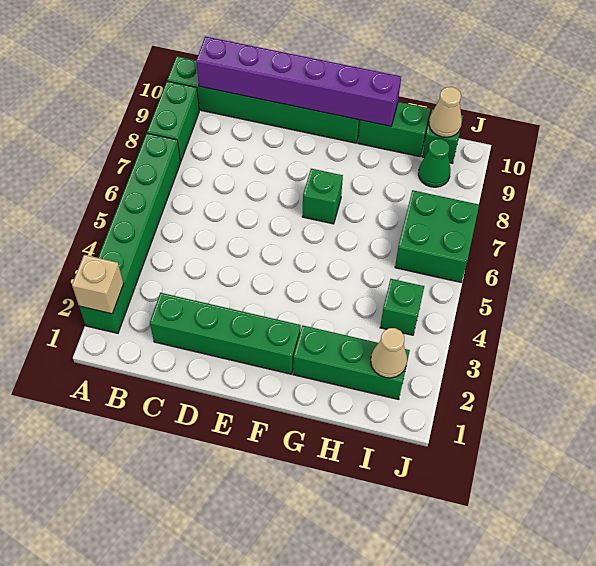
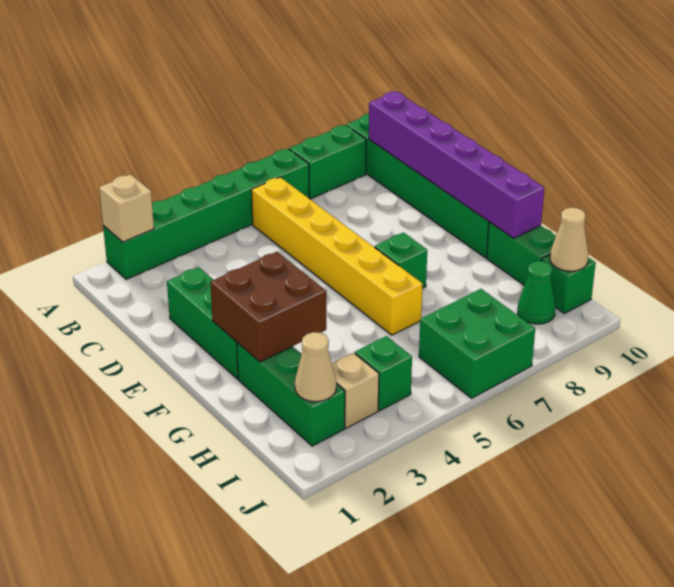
none -> yellow 1x6 brick [251,177,423,335]
green 1x4 brick [150,293,301,374] -> green 1x3 brick [167,267,238,379]
none -> brown 2x2 brick [210,252,326,362]
none -> tan 1x1 brick [332,353,379,428]

